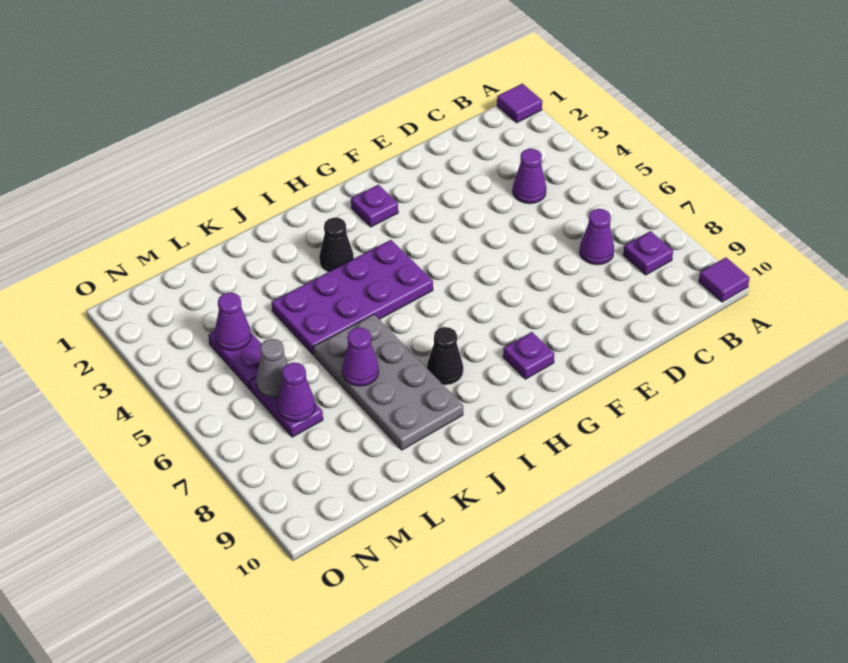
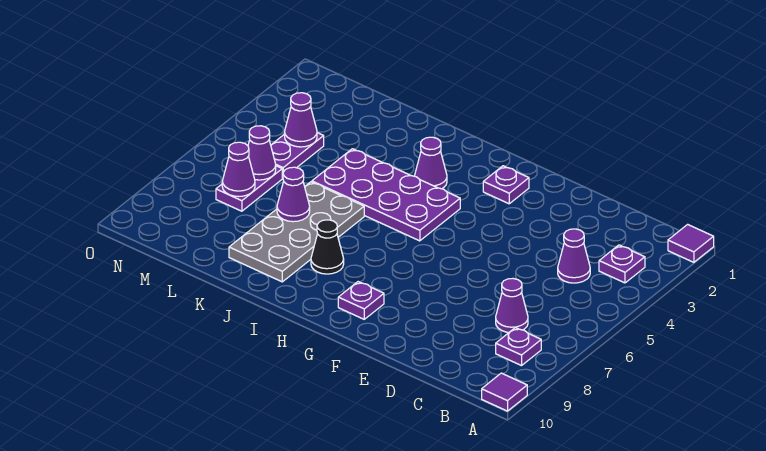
none -> purple 1x1 plate [599,245,645,283]
black 1x1 cone [319,217,354,272] -> purple 1x1 cone [415,137,447,189]
grey 1x1 cone [256,339,288,397] -> purple 1x1 cone [248,126,276,180]

